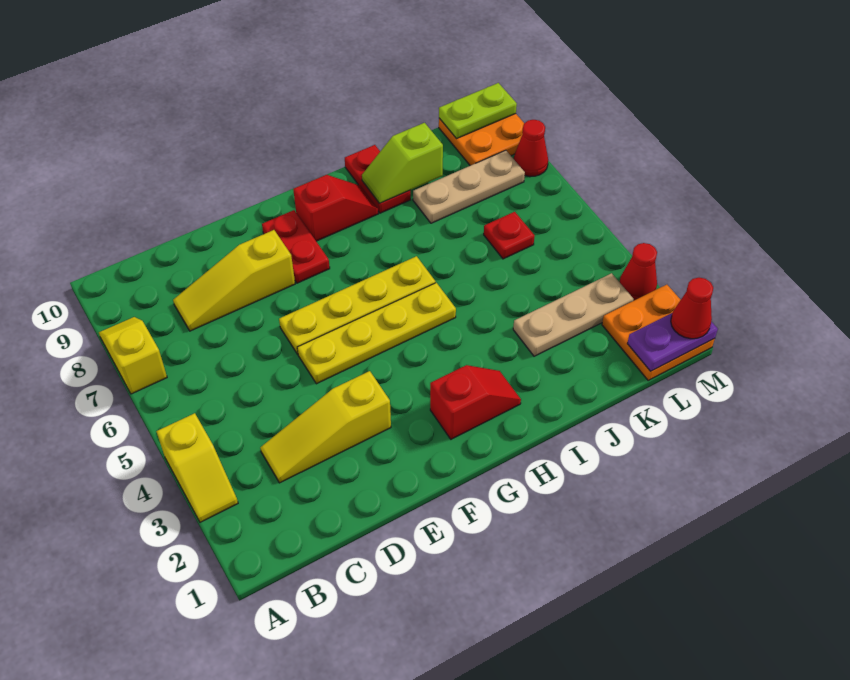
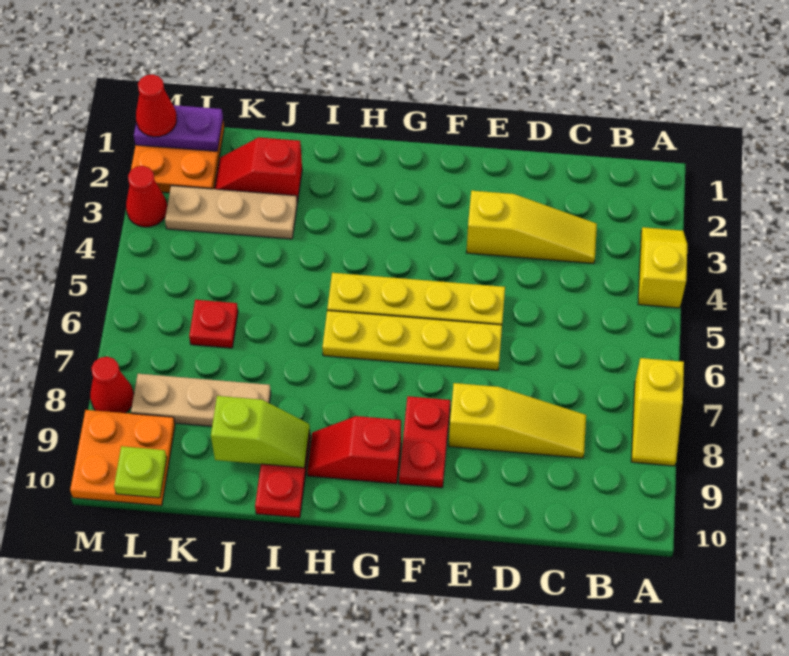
red 1x2 slope [430,365,521,439] -> red 1x2 slope moved to [215,137,302,203]
lime 1x2 plate [439,83,517,139] -> lime 1x1 plate [114,446,167,498]

